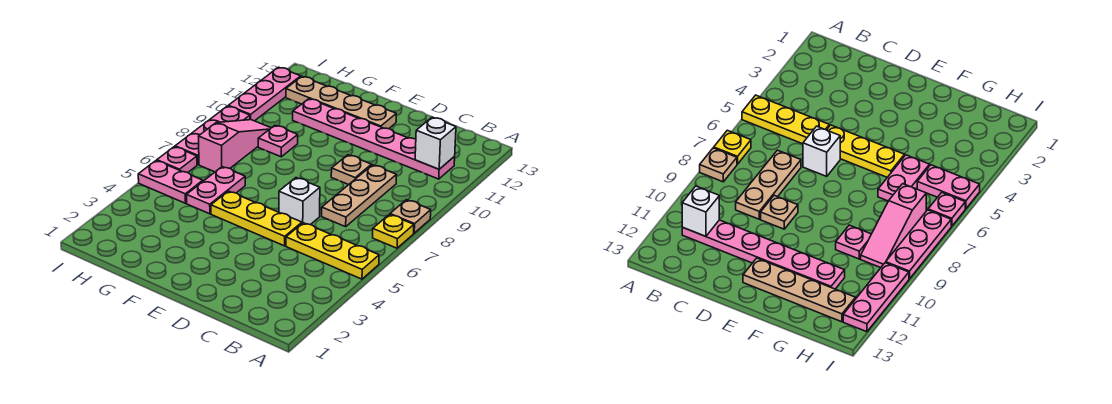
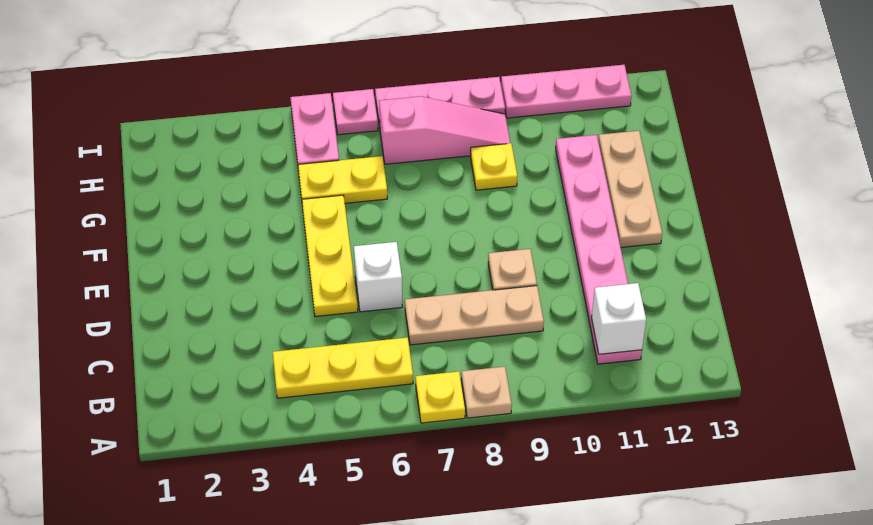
yellow 1x3 plate [286,223,379,279] -> yellow 1x3 plate turned to [273,337,413,398]
tan 1x4 plate [286,77,396,129] -> tan 1x3 plate [598,131,662,247]
pink 1x2 plate [187,167,245,214] -> yellow 1x2 plate [298,156,387,203]
pink 1x1 plate [258,125,298,157] -> yellow 1x1 plate [470,143,517,190]

